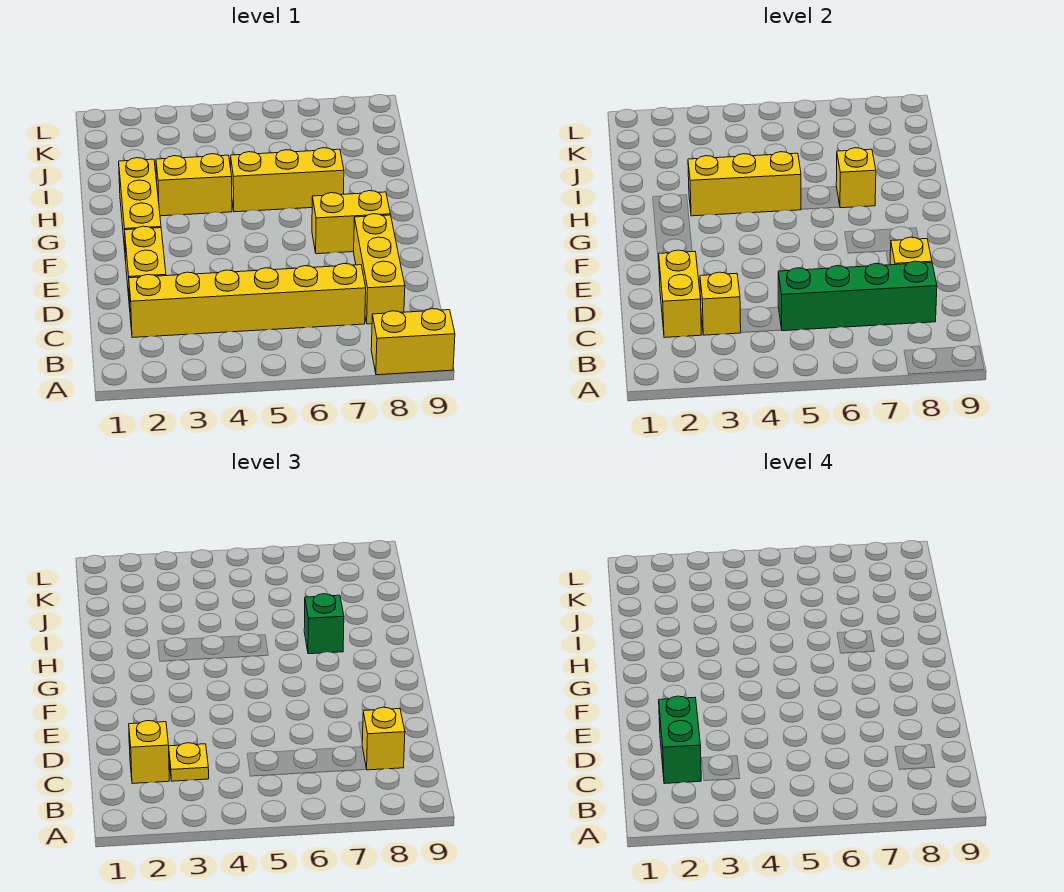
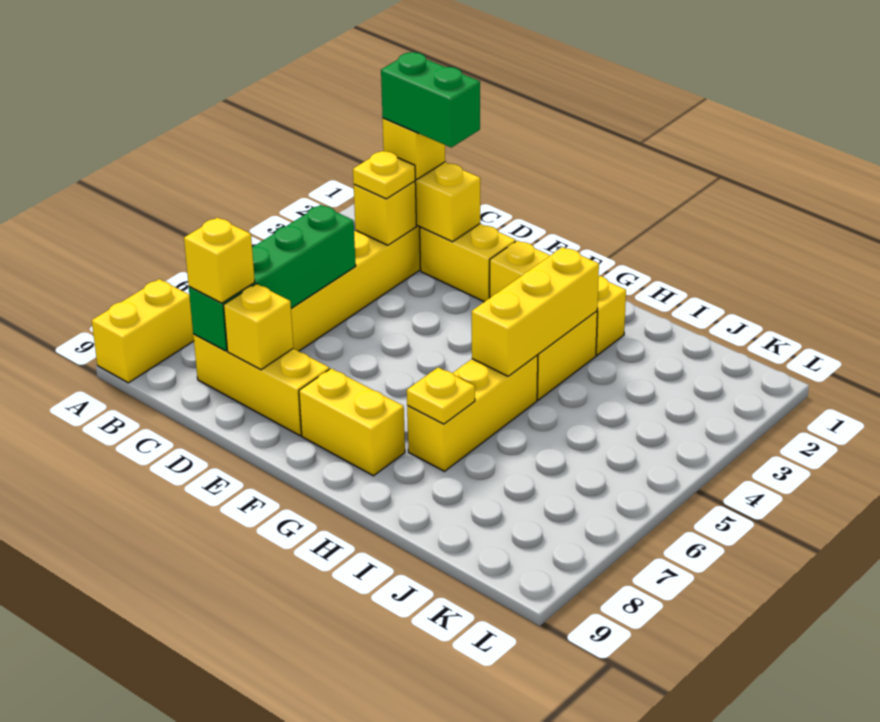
yellow 1x2 brick [312,191,390,254] -> yellow 1x2 brick turned to [299,368,405,476]
yellow 1x1 brick [836,148,876,208] -> yellow 1x1 plate [407,367,475,424]
green 1x1 brick [304,594,344,654] -> none

